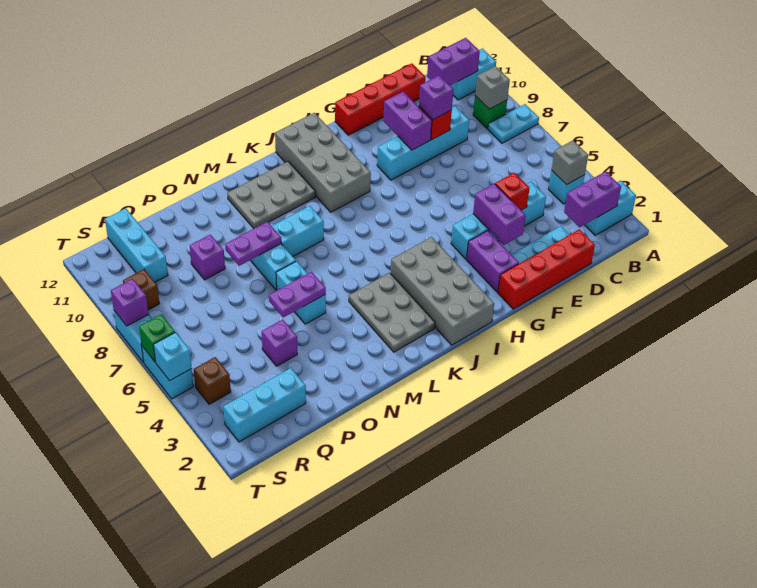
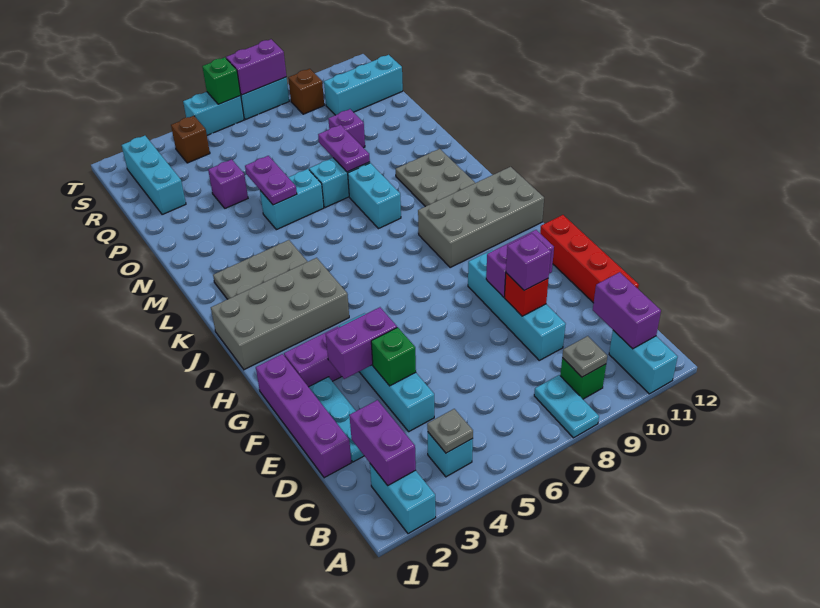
grey 1x1 brick [552,140,588,185] -> grey 1x1 plate [427,409,473,453]
grey 1x1 brick [475,66,510,109] -> grey 1x1 plate [562,336,607,377]
red 1x4 brick [498,229,595,309] -> purple 1x4 brick [256,354,351,478]
red 1x1 brick [495,173,529,210] -> green 1x1 brick [371,327,416,386]
cyan 1x1 brick [153,332,192,381] -> none
purple 1x1 brick [111,279,149,326] -> purple 1x2 brick [226,39,286,95]

